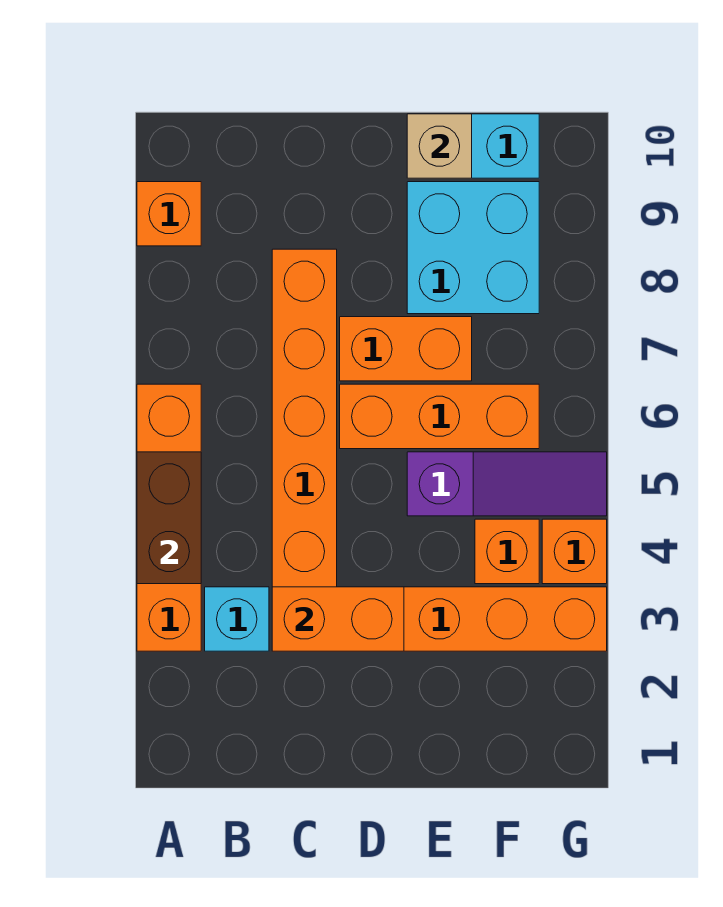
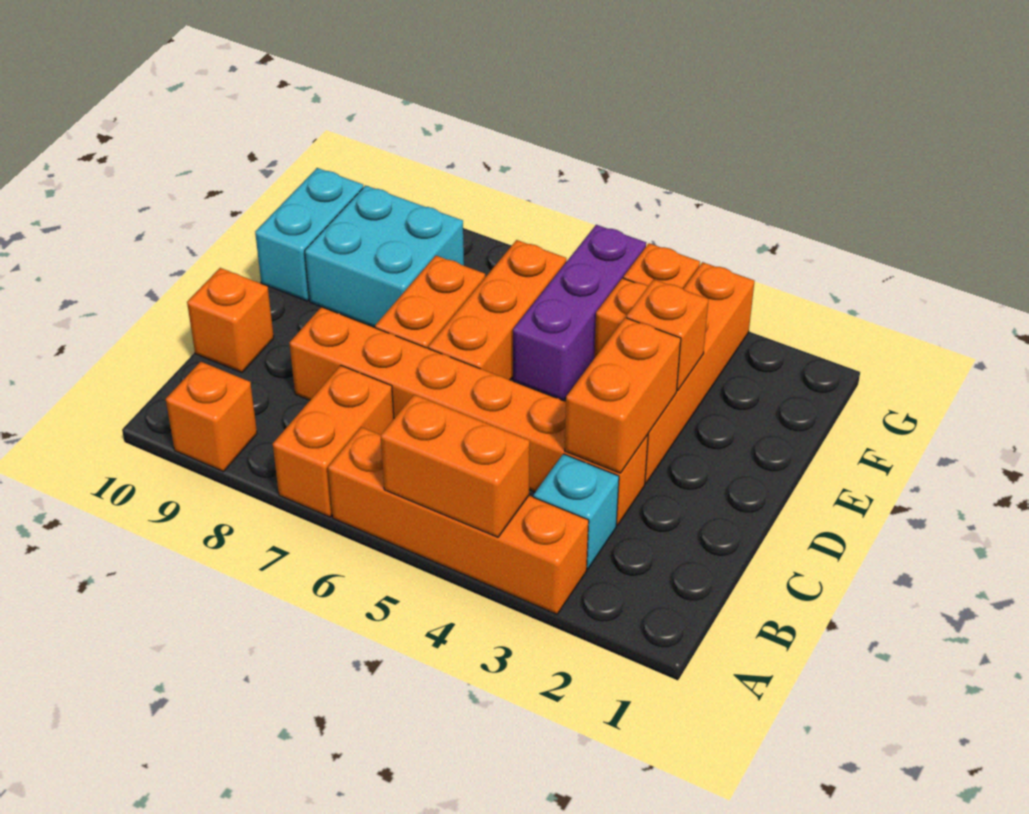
brown 1x2 brick [137,452,201,584] -> orange 1x2 brick [381,395,530,537]
none -> orange 1x2 brick [273,365,394,517]
none -> orange 1x1 brick [187,268,274,373]
none -> orange 1x1 brick [626,279,708,391]
purple 1x3 slope [407,452,607,516] -> purple 1x3 brick [513,225,646,401]
tan 1x1 brick [407,114,472,178] -> none

